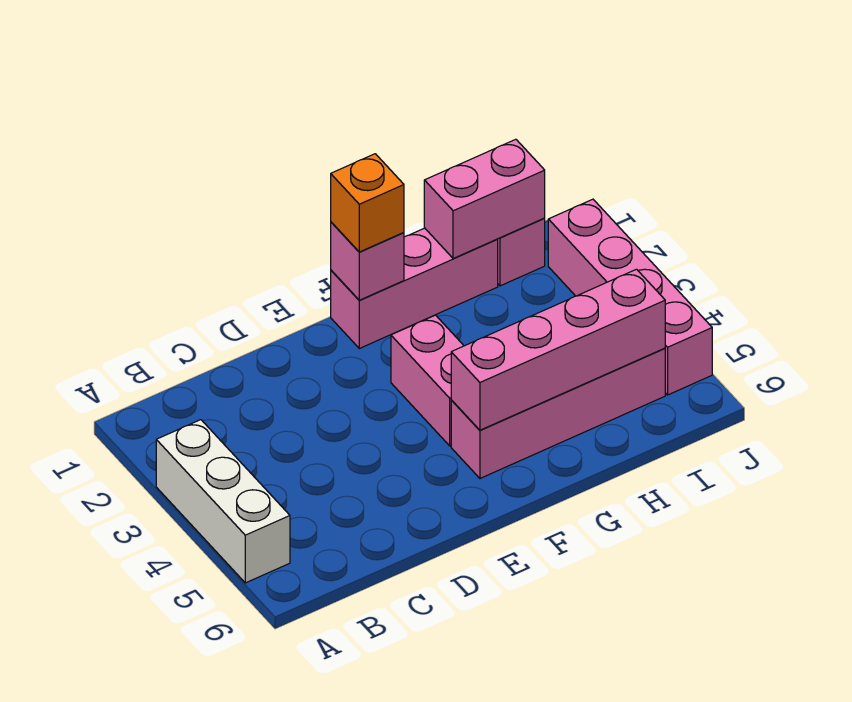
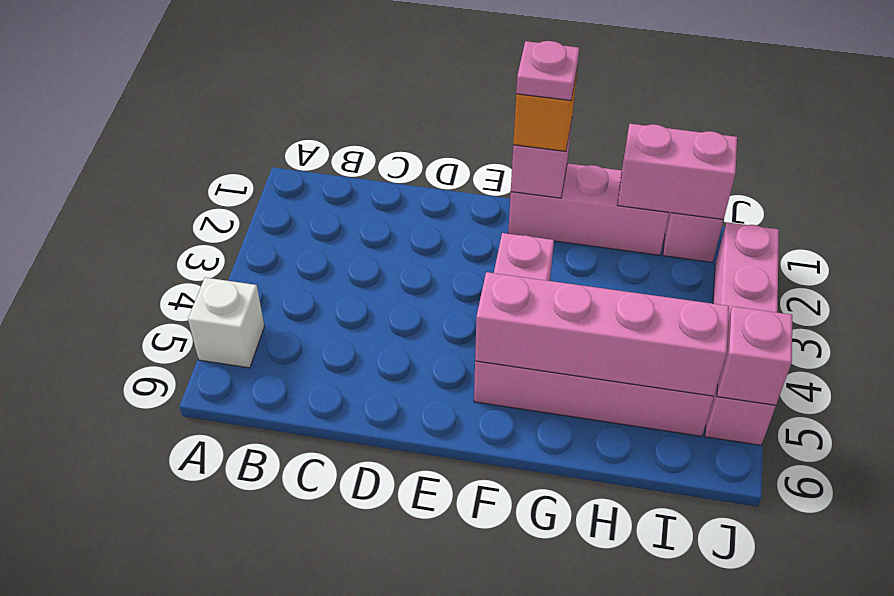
white 1x3 brick [156,420,290,583] -> white 1x1 brick [188,278,264,368]
none -> pink 1x1 plate [516,41,579,101]
none -> pink 1x1 brick [717,306,792,405]

